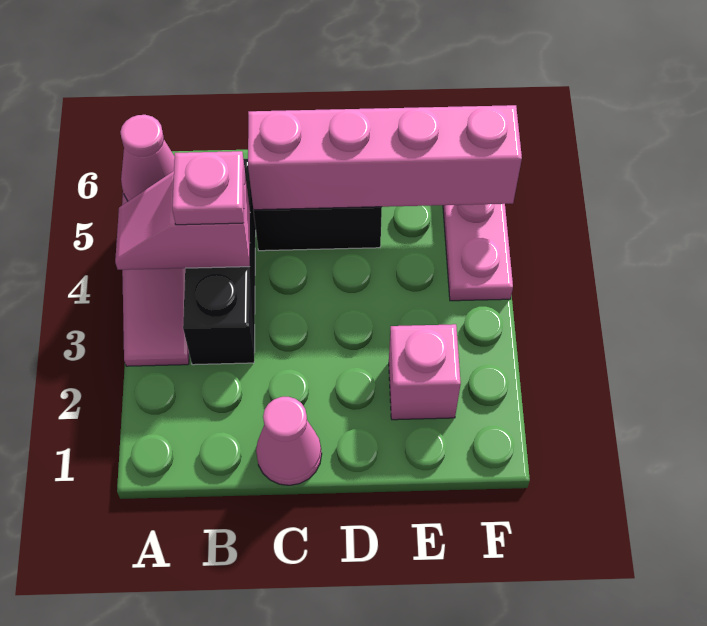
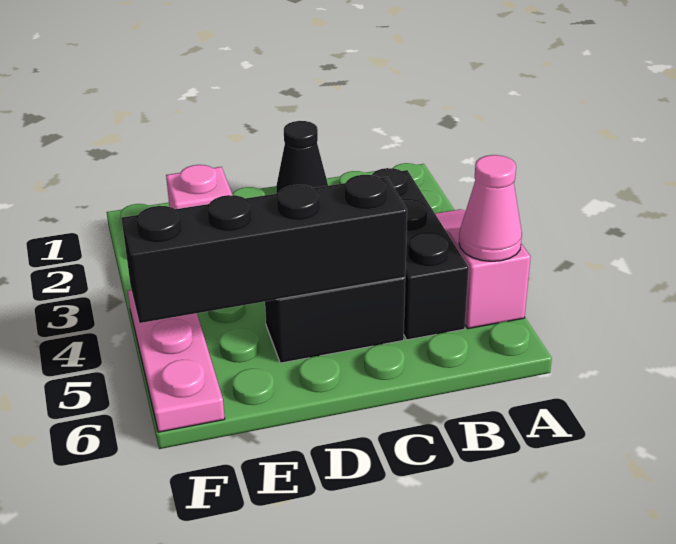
pink 1x2 slope [115,168,250,270] -> none
pink 1x1 plate [172,151,244,225] -> none
pink 1x1 cone [256,397,322,485] -> black 1x1 cone [276,121,328,194]
pink 1x4 brick [248,105,522,210] -> black 1x4 brick [121,175,407,323]

